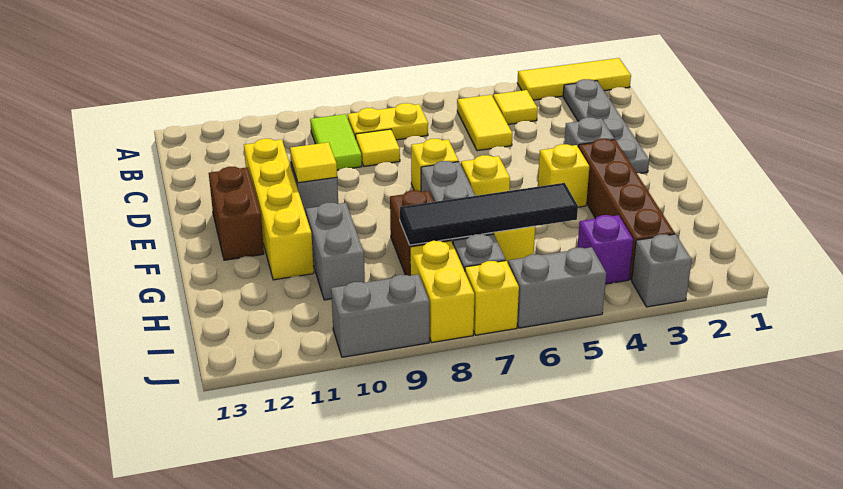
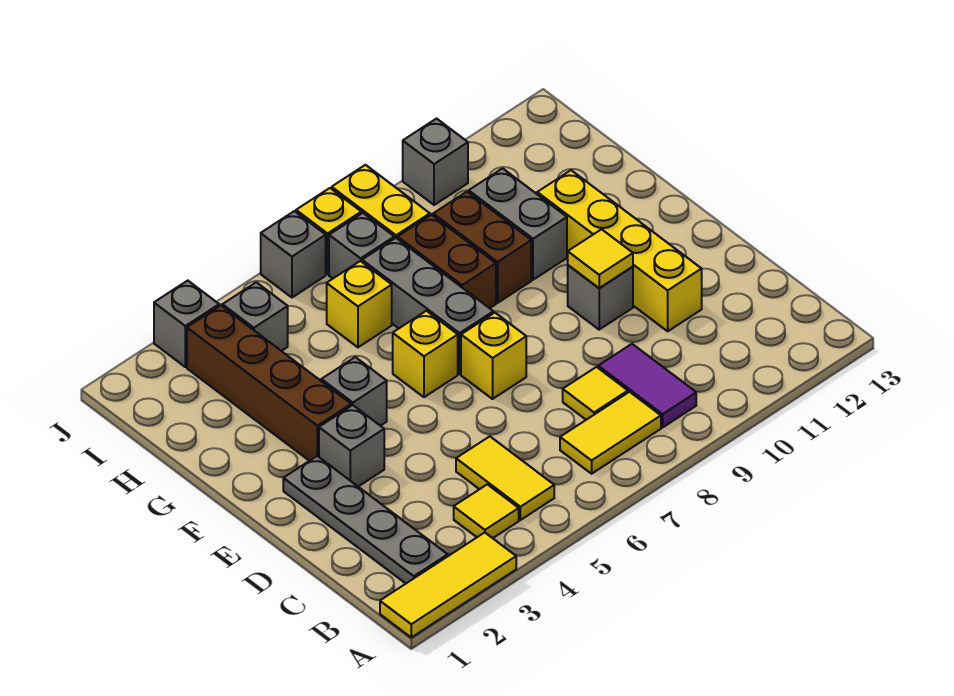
yellow 1x2 plate [348,103,428,140] -> yellow 1x2 tile [560,392,661,474]
lime 1x2 tile [310,114,362,170] -> purple 1x2 tile [598,344,696,427]
brown 1x2 brick [209,167,264,260] -> brown 1x2 brick moved to [433,192,531,303]
yellow 1x1 brick [538,144,589,207] -> grey 1x1 brick [321,357,387,426]
black 1x4 tile [400,183,578,245] -> none
purple 1x1 brick [577,215,633,284] -> grey 1x1 brick [222,282,288,351]
grey 1x2 brick [508,247,606,328] -> grey 1x1 brick [261,211,326,297]
grey 1x2 brick [331,274,429,357] -> grey 1x1 brick [403,119,468,205]

